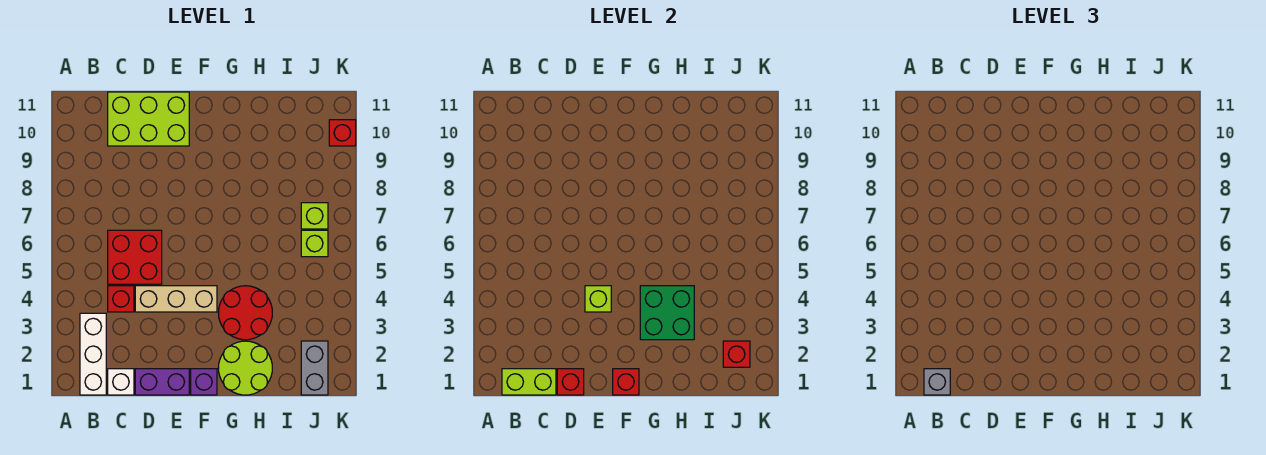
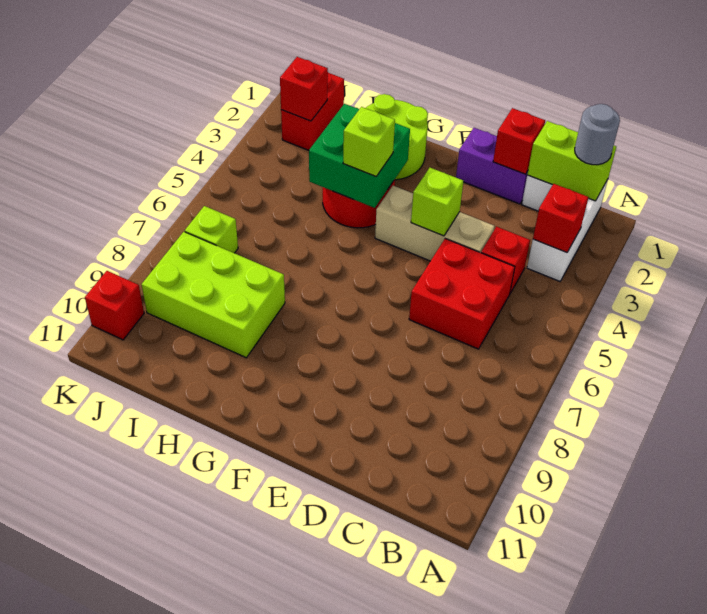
grey 1x1 brick [924,369,950,395] -> grey 1x1 round brick [575,104,620,165]
lime 2x3 brick [108,92,189,146] -> lime 2x3 brick moved to [142,232,285,358]
purple 1x1 brick [191,369,217,395] -> none
red 1x1 brick [613,369,639,395] -> red 1x1 brick moved to [533,184,588,253]
grey 1x2 brick [301,341,328,395] -> red 1x2 brick [281,73,344,150]
lime 1x1 brick [301,230,328,257] -> lime 1x1 brick moved to [343,107,395,176]

